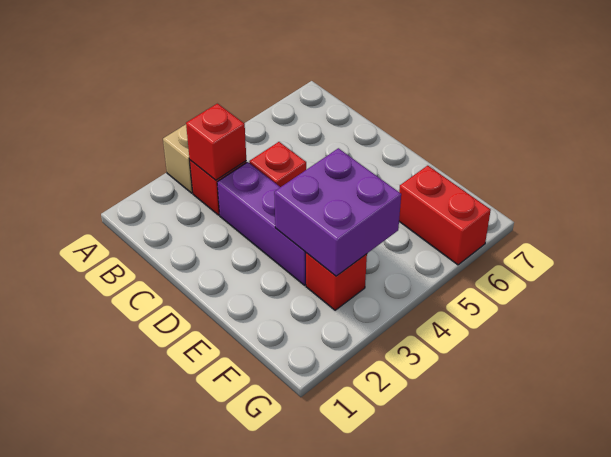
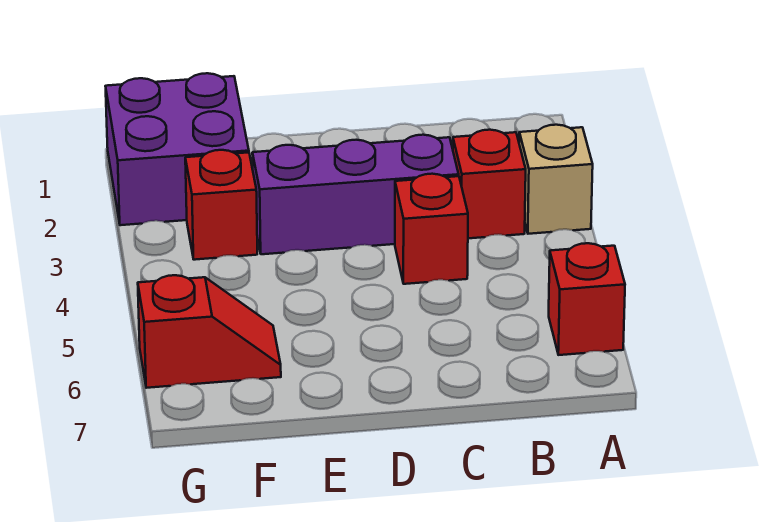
red 1x1 brick [186,104,246,180] -> red 1x1 brick moved to [549,243,625,355]
purple 2x2 brick [274,148,401,276] -> purple 2x2 brick moved to [106,73,249,225]
red 1x2 brick [399,166,491,265] -> red 1x2 slope [138,275,281,388]

